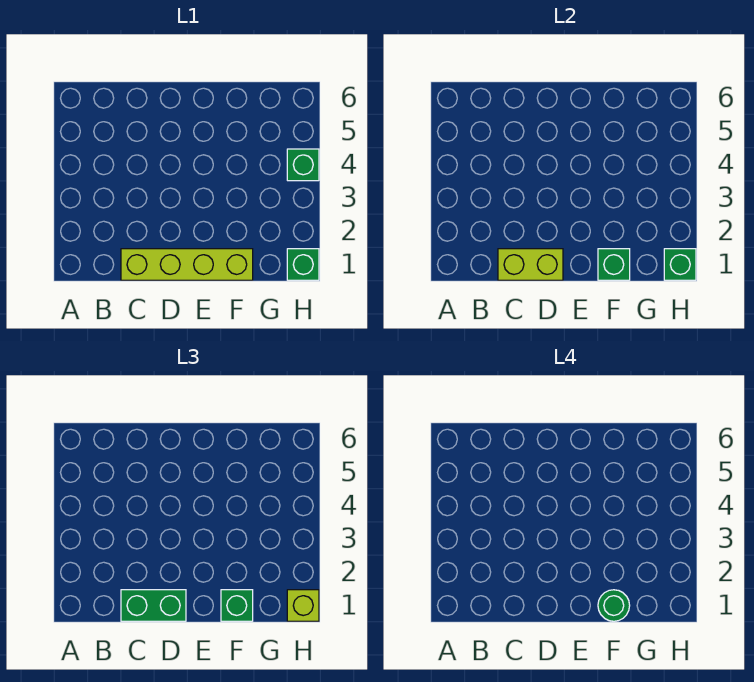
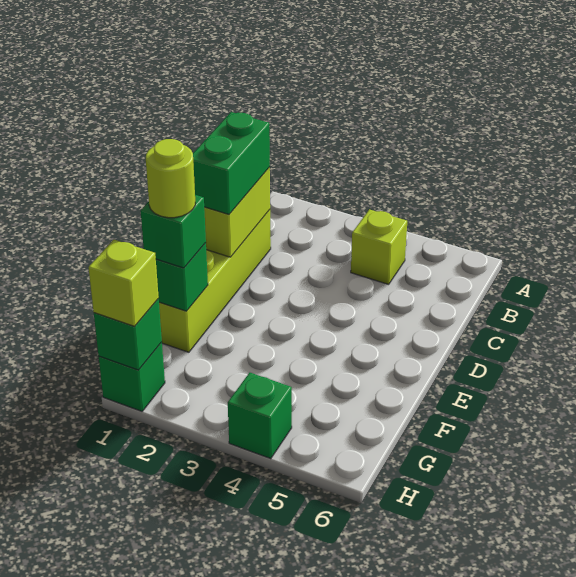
none -> lime 1x1 brick [351,209,407,284]
green 1x1 round brick [598,590,630,621] -> lime 1x1 round brick [146,139,195,218]

